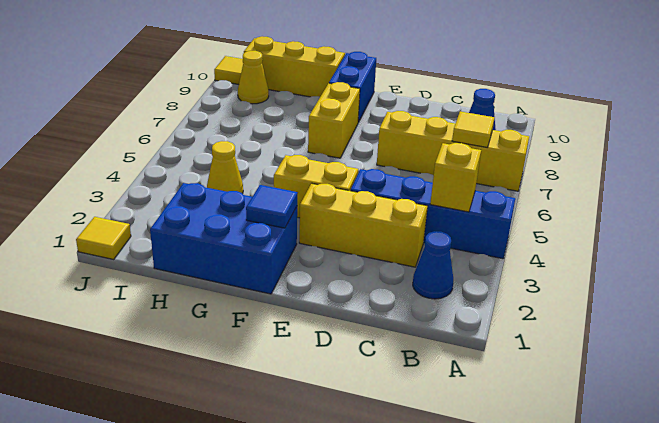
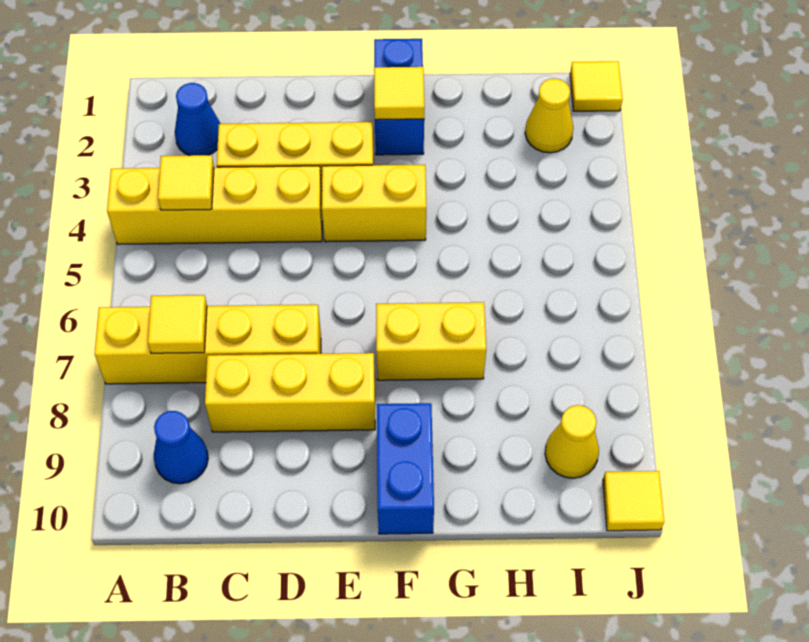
blue 1x4 brick [351,169,515,259] -> yellow 1x4 brick [107,166,322,244]
yellow 1x1 brick [430,143,481,212] -> yellow 1x1 tile [158,155,214,210]
blue 2x3 brick [150,183,297,294] -> blue 1x2 brick [374,39,424,155]
blue 1x1 tile [246,185,298,228] -> yellow 1x1 tile [374,67,424,120]
yellow 1x2 brick [308,82,360,158] -> yellow 1x2 brick turned to [376,302,486,380]
yellow 1x3 brick [244,36,345,97] -> yellow 1x3 brick moved to [205,353,375,432]
yellow 1x1 cone [207,141,243,194] -> yellow 1x1 cone moved to [525,79,573,153]

